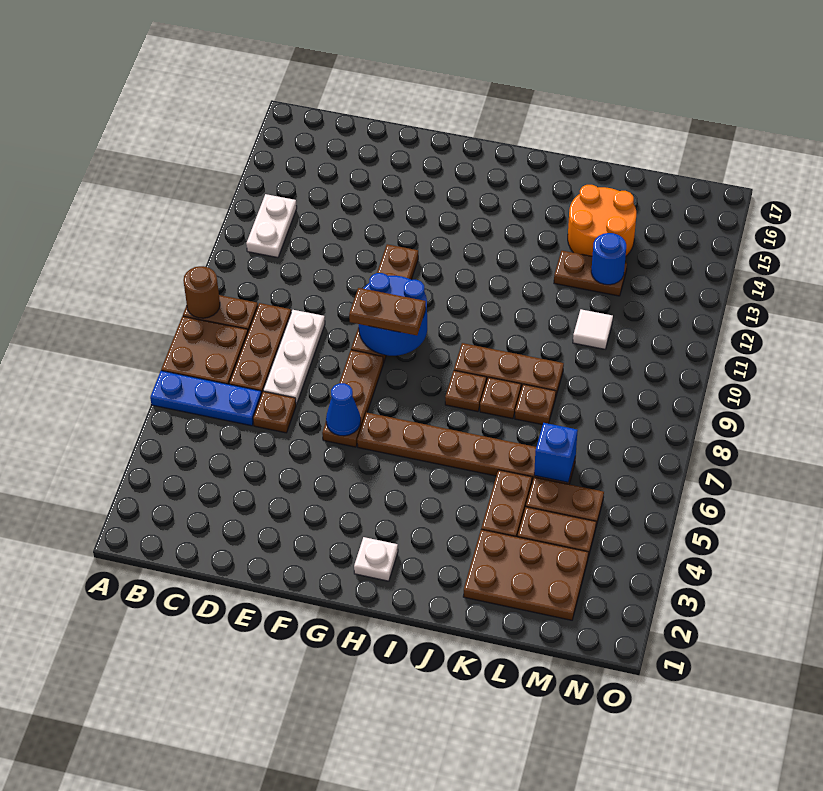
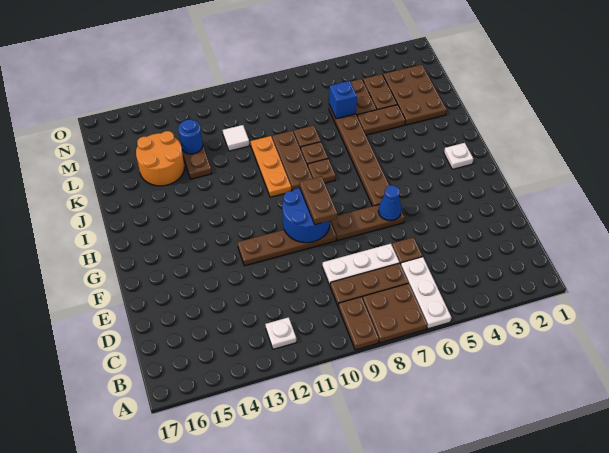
blue 1x3 plate [150,371,261,426] -> white 1x3 plate [401,257,451,329]
brown 1x1 round brick [183,266,220,318] -> none
white 1x2 plate [246,194,297,258] -> white 1x1 plate [265,317,296,349]
none -> orange 1x3 plate [251,136,291,197]

